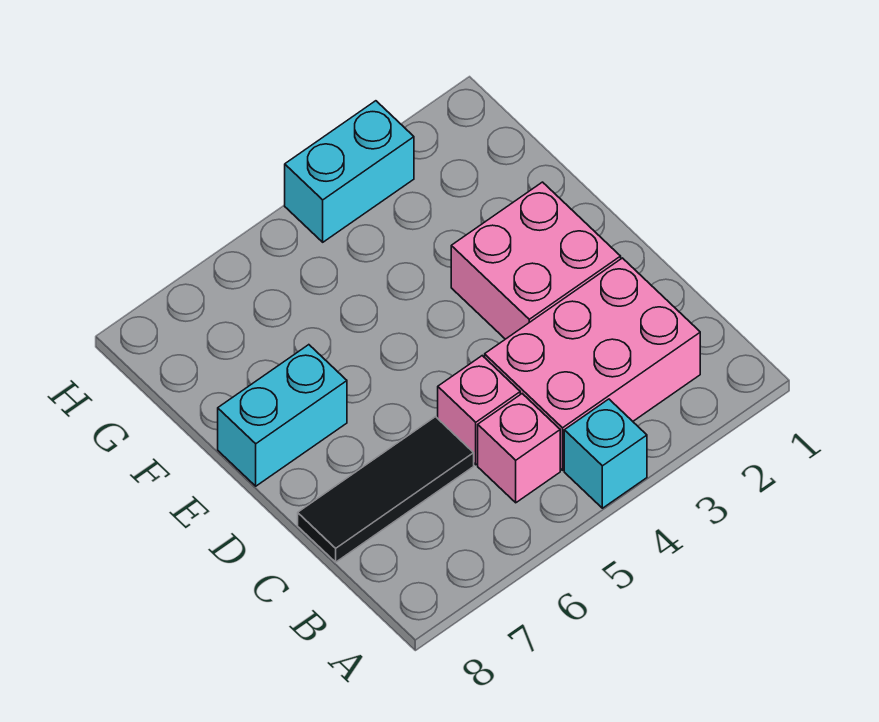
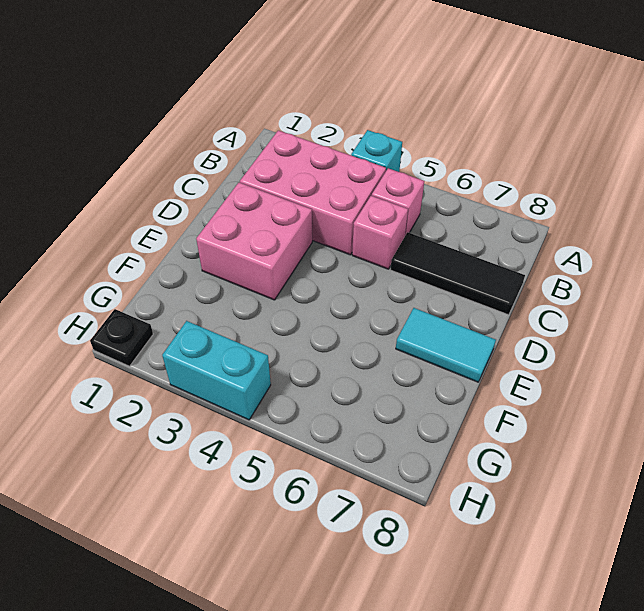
cyan 1x2 brick [218,345,347,486] -> cyan 1x2 tile [396,308,496,382]
none -> black 1x1 plate [90,309,153,366]

